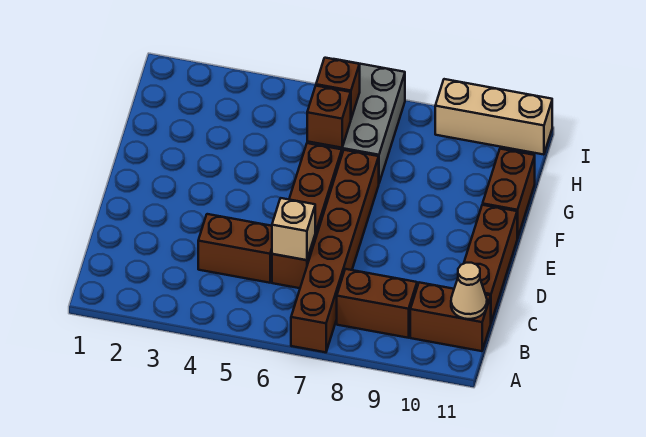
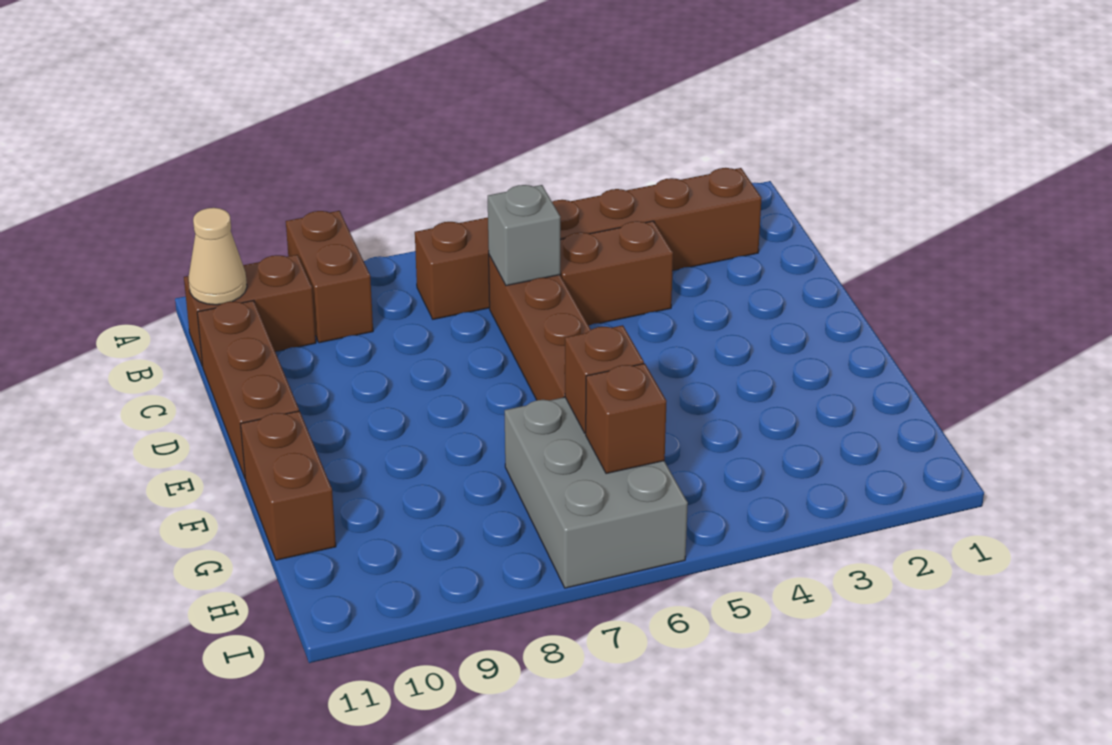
brown 1x6 brick [291,150,379,352] -> brown 1x6 brick turned to [415,168,761,319]
brown 1x2 brick [337,269,417,338] -> brown 1x2 brick turned to [286,211,373,343]
tan 1x1 brick [272,198,315,260] -> grey 1x1 brick [488,185,560,286]
tan 1x3 brick [435,79,552,155] -> none

